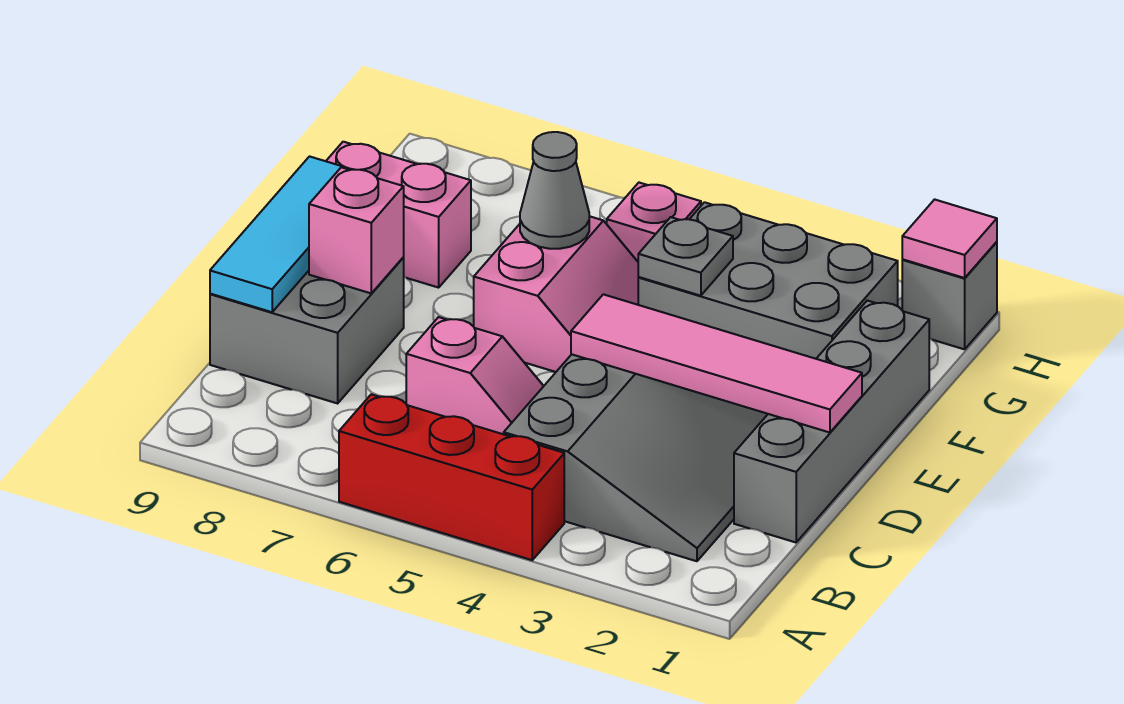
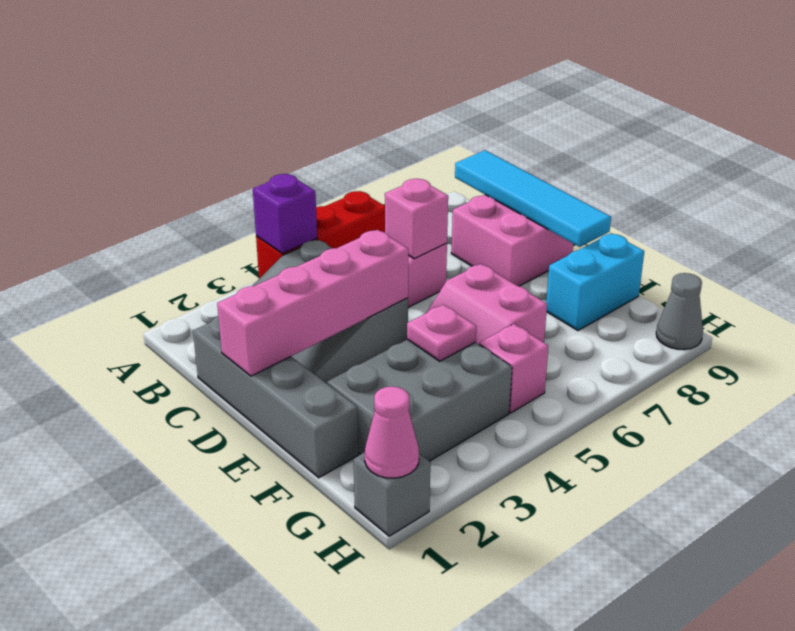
none -> purple 1x1 brick [253,174,317,253]
grey 2x2 brick [210,258,404,403] -> pink 2x2 brick [451,195,573,286]
cyan 1x3 tile [210,156,352,312] -> cyan 1x4 tile [455,150,611,247]
pink 1x4 tile [571,294,862,433] -> pink 1x4 brick [217,230,408,376]
pink 1x1 brick [309,167,404,293] -> pink 1x1 brick moved to [385,179,448,258]
grey 1x1 plate [638,217,733,296] -> pink 1x1 plate [407,305,476,361]
grey 1x1 cone [520,132,589,249] -> grey 1x1 cone moved to [656,273,703,350]
pink 1x2 brick [326,142,471,288] -> cyan 1x2 brick [546,233,644,331]
pink 1x1 tile [902,199,997,278] -> pink 1x1 cone [365,386,419,478]

